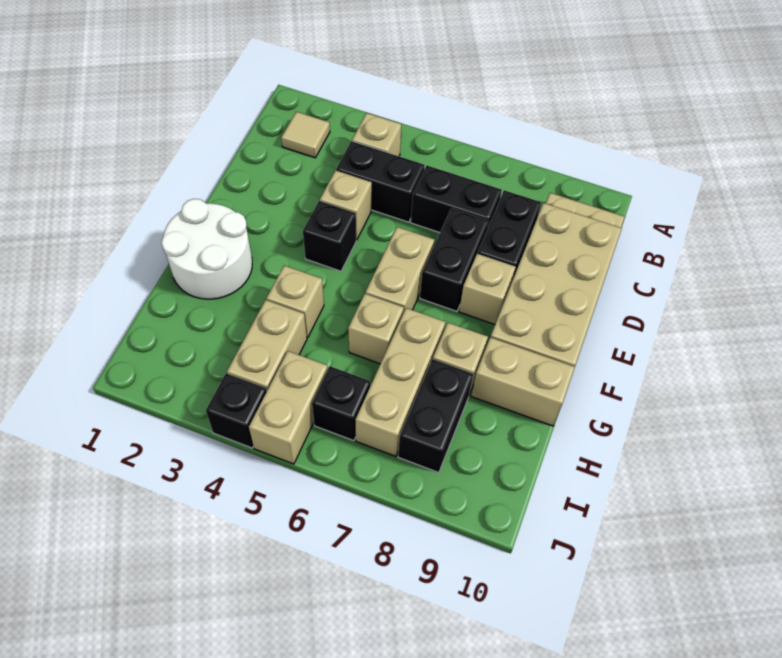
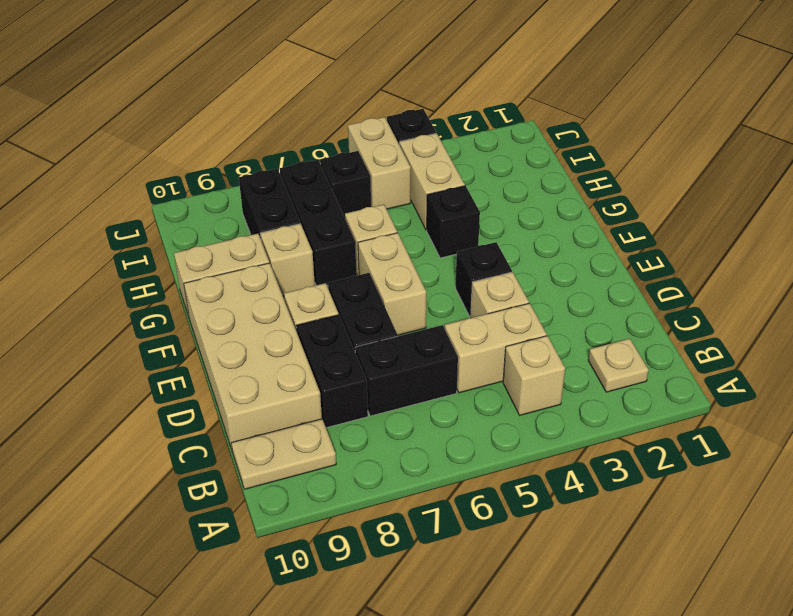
tan 1x1 tile [281,112,330,158] -> tan 1x1 plate [588,339,649,392]
black 1x2 brick [336,141,425,222] -> tan 1x2 brick [444,303,547,393]
white 2x2 round brick [161,199,252,299] -> none
tan 1x1 brick [266,266,324,338] -> black 1x1 brick [427,186,480,258]
tan 1x3 brick [355,308,446,456] -> black 1x3 brick [280,160,356,285]

